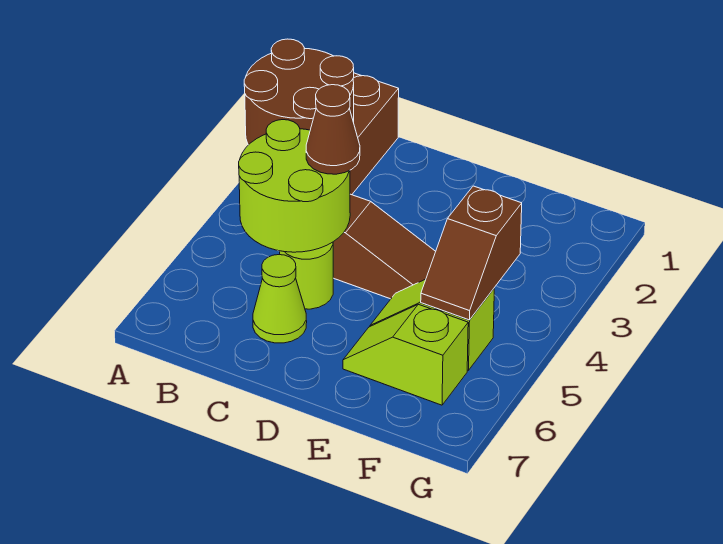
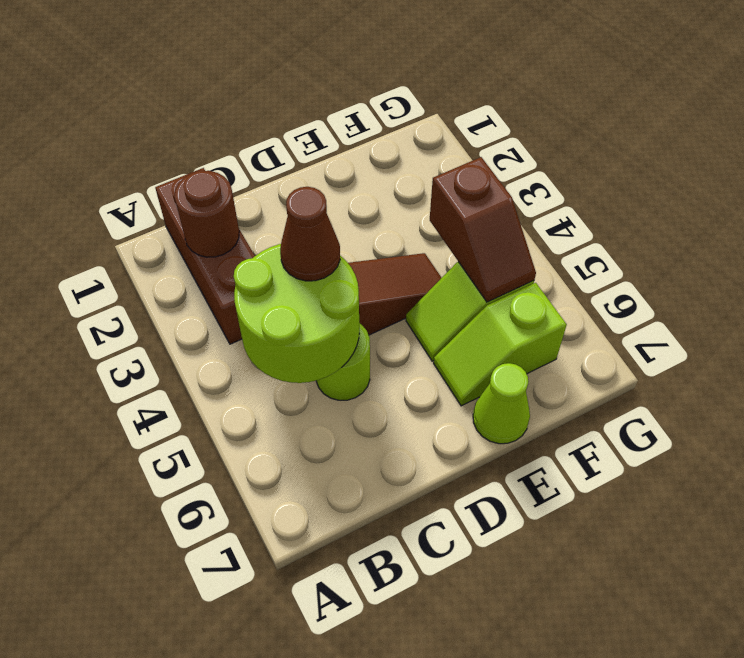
brown 2x2 round brick [244,39,354,145] -> brown 1x1 round brick [175,171,239,257]
lime 1x1 cone [253,255,307,343] -> lime 1x1 cone moved to [473,363,530,444]

